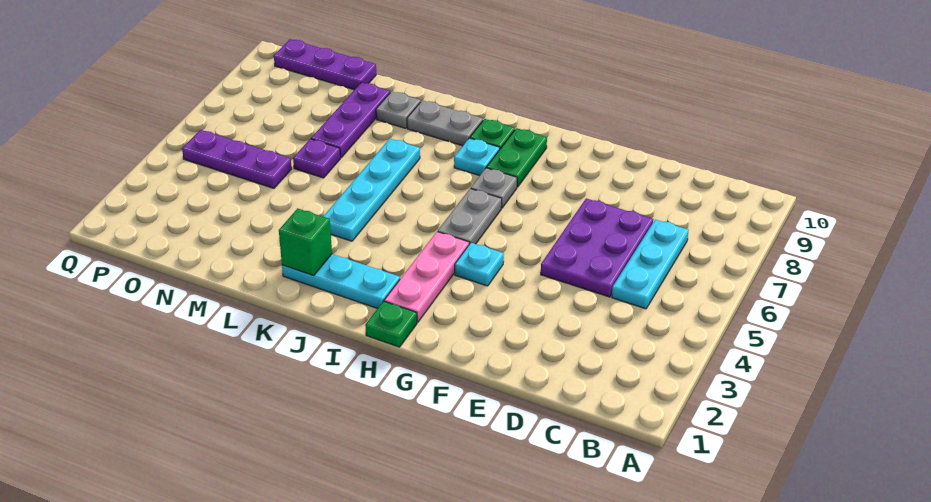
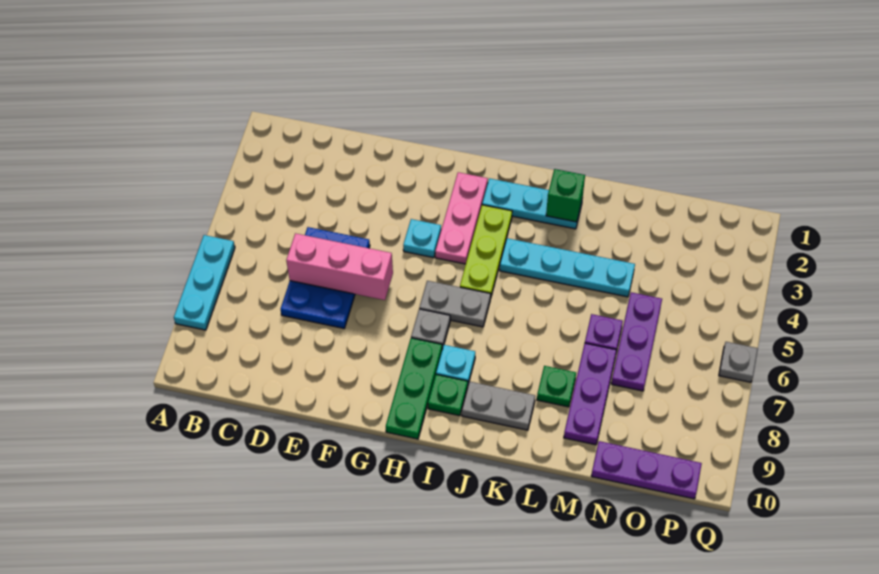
cyan 1x3 plate [612,220,689,309] -> cyan 1x3 plate moved to [174,235,235,330]
purple 2x3 plate [541,198,653,297] -> blue 2x3 plate [280,227,370,328]
none -> pink 1x3 brick [286,233,393,300]
green 1x1 plate [365,301,417,347] -> green 1x1 plate moved to [537,366,576,407]
grey 1x2 plate [438,189,502,244] -> grey 1x2 plate turned to [419,281,491,327]
green 1x2 plate [487,128,547,187] -> green 1x3 plate [386,338,442,439]
none -> lime 1x3 plate [460,205,512,298]
cyan 1x4 plate [323,139,420,241] -> cyan 1x4 plate turned to [500,238,635,297]
grey 1x1 plate [376,91,421,128] -> grey 1x1 plate moved to [719,342,758,382]
purple 1x3 plate [182,130,292,188] -> purple 1x3 plate turned to [611,292,662,391]

